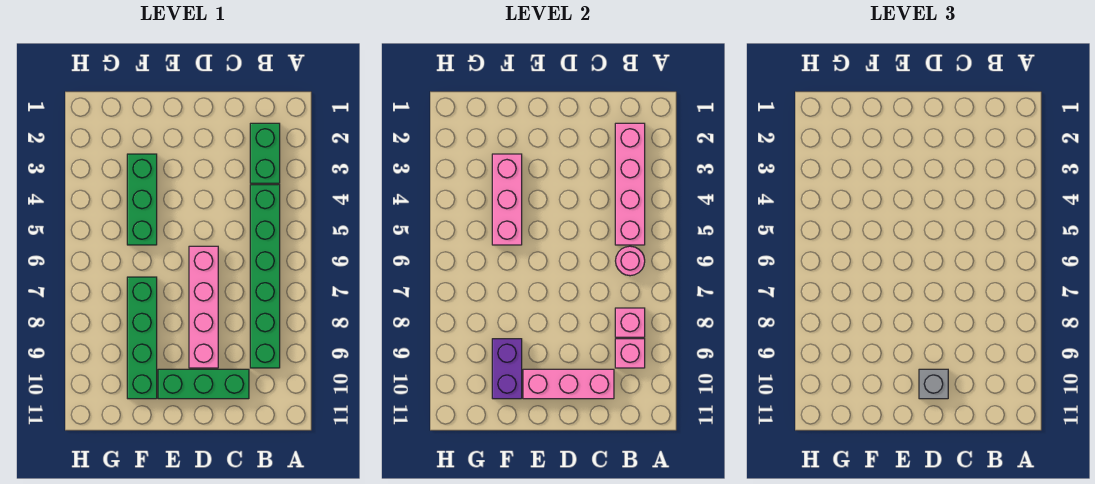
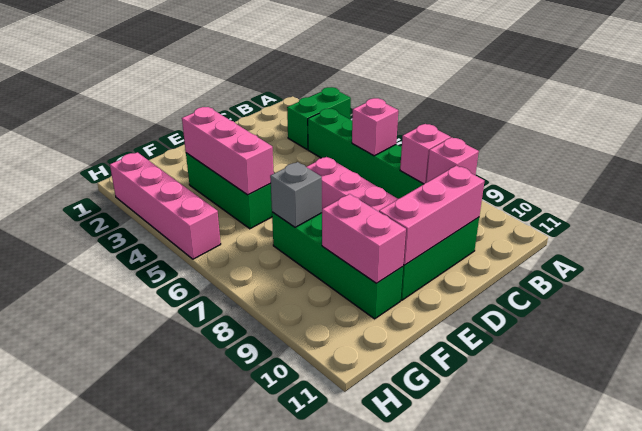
green 1x2 brick [250,123,280,183] -> green 1x2 brick turned to [287,87,351,149]
pink 1x4 brick [615,123,645,245] -> pink 1x4 brick moved to [110,152,221,259]
pink 1x1 round brick [616,246,645,276] -> pink 1x1 brick [352,98,398,156]
grey 1x1 brick [919,369,948,399] -> grey 1x1 brick moved to [270,162,322,227]
purple 1x2 brick [492,339,522,399] -> pink 1x2 brick [322,194,406,283]

